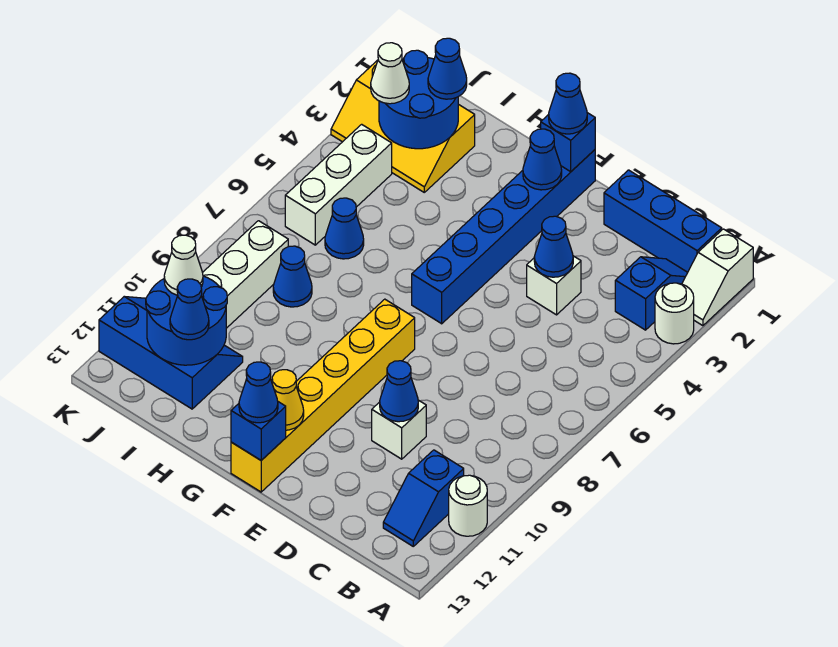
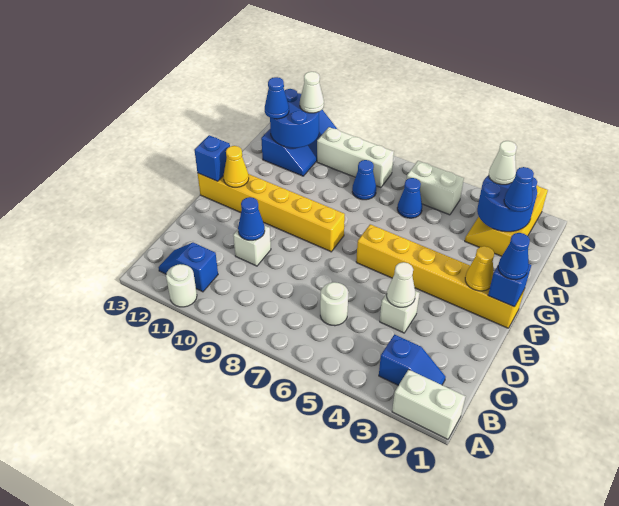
white 1x2 slope [682,229,753,326] -> white 1x2 brick [392,370,466,439]
white 1x1 round brick [655,283,694,344] -> white 1x1 round brick moved to [320,282,349,326]
blue 1x3 brick [604,170,722,272] -> none
blue 1x1 cone [534,216,573,277] -> white 1x1 cone [387,262,415,307]
blue 1x6 brick [412,150,595,324] -> yellow 1x6 brick [356,224,524,328]
blue 1x1 cone [523,129,562,190] -> yellow 1x1 cone [465,246,494,291]
blue 1x1 cone [239,362,278,423] -> none
white 1x3 brick [285,124,392,245] -> white 1x2 brick [407,161,464,215]

